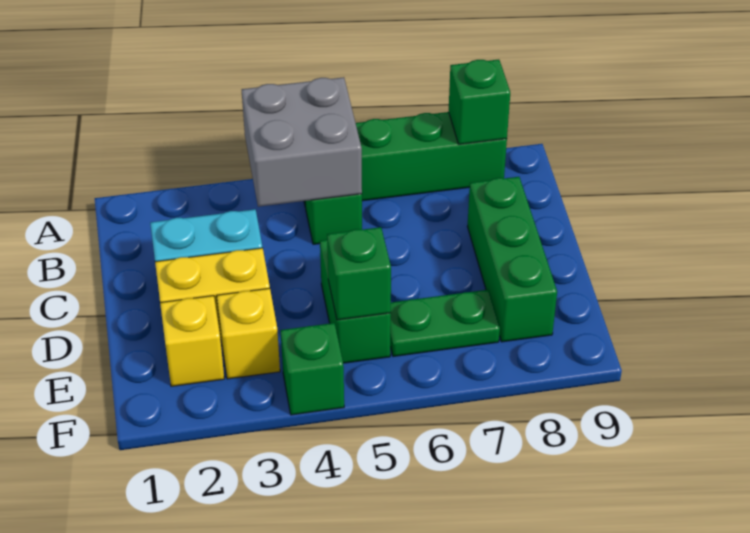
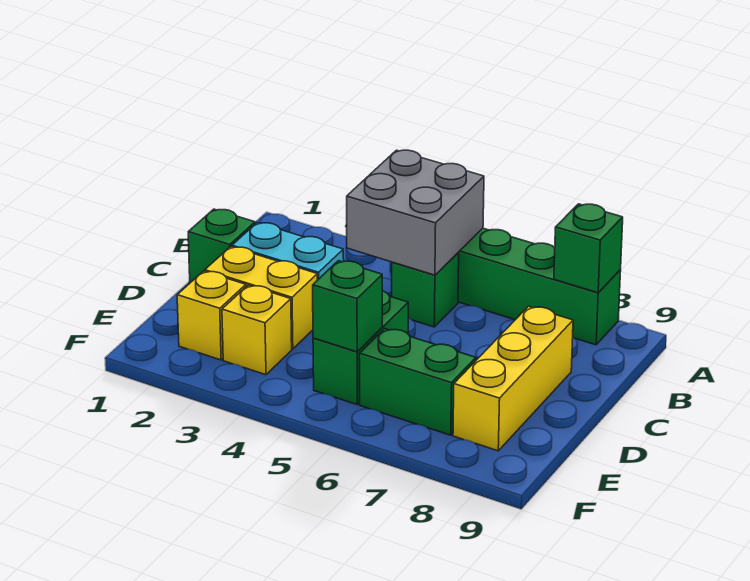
green 1x3 brick [467,177,557,342] -> yellow 1x3 brick [453,306,573,451]
green 1x2 plate [390,290,500,357] -> green 1x2 brick [359,329,476,435]
green 1x1 brick [281,323,344,415] -> green 1x1 brick moved to [188,209,255,283]

